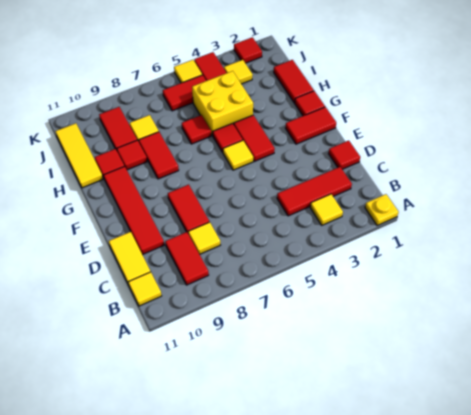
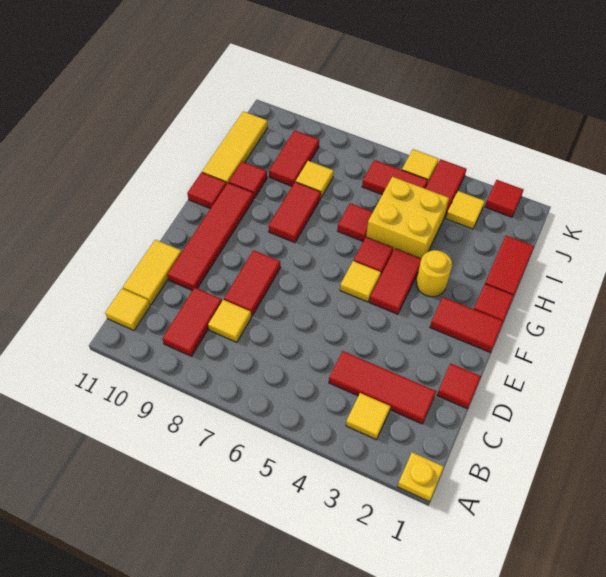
none -> yellow 1x1 round brick [416,250,452,297]
red 1x1 tile [117,140,147,170] -> red 1x1 tile moved to [187,172,227,209]

